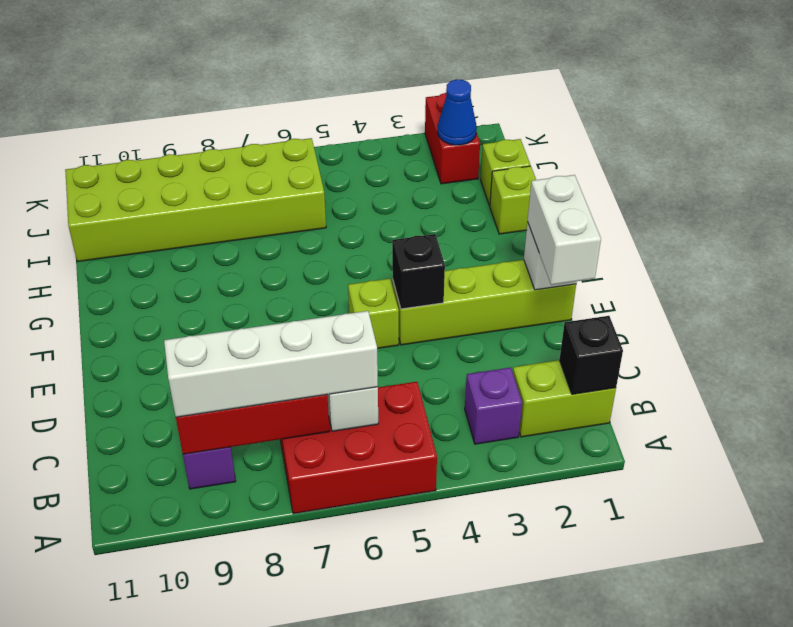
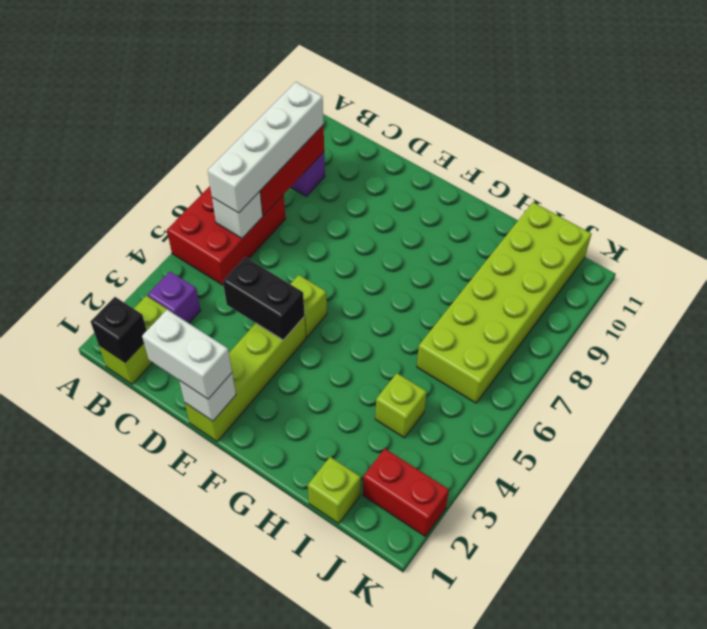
black 1x1 brick [392,234,445,309] -> black 1x2 brick [223,257,305,340]
lime 1x1 brick [490,166,536,234] -> lime 1x1 brick moved to [375,373,427,438]
blue 1x1 cone [438,79,477,145] -> none

